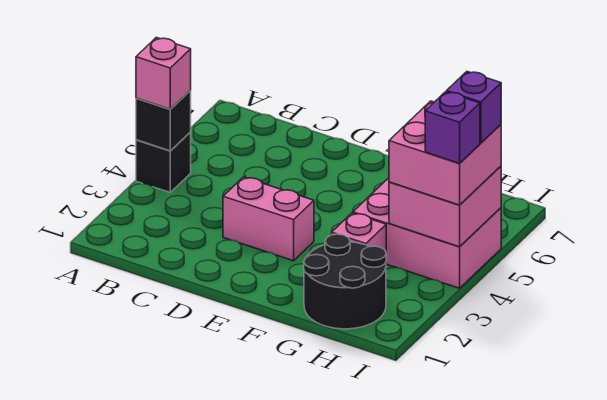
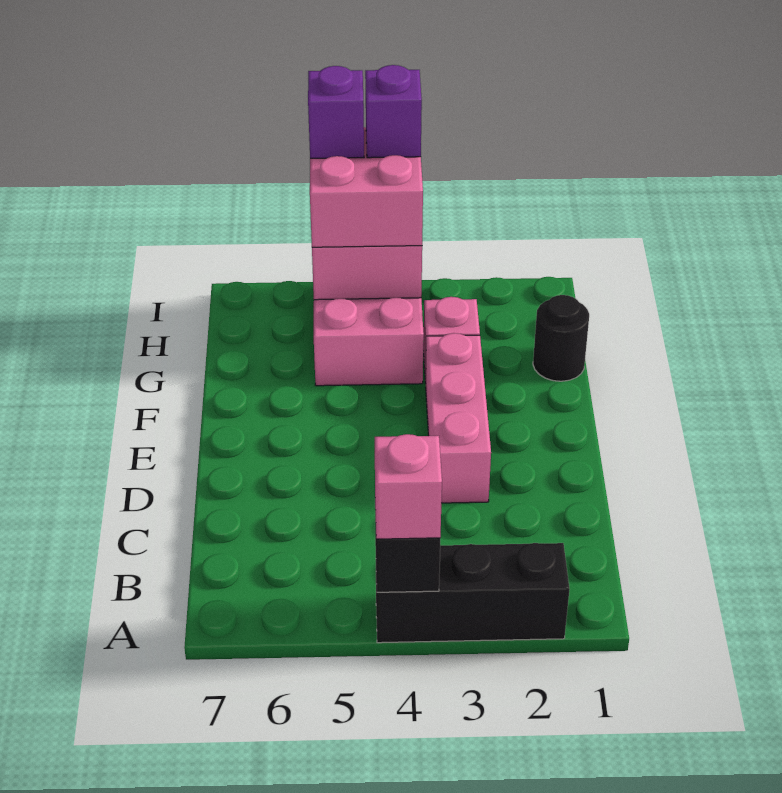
black 1x1 brick [136,132,191,192] -> black 1x3 brick [376,543,570,643]
pink 1x2 brick [223,177,314,261] -> pink 1x3 brick [426,333,491,503]
black 2x2 round brick [304,234,386,329] -> black 1x1 round brick [533,295,589,381]

